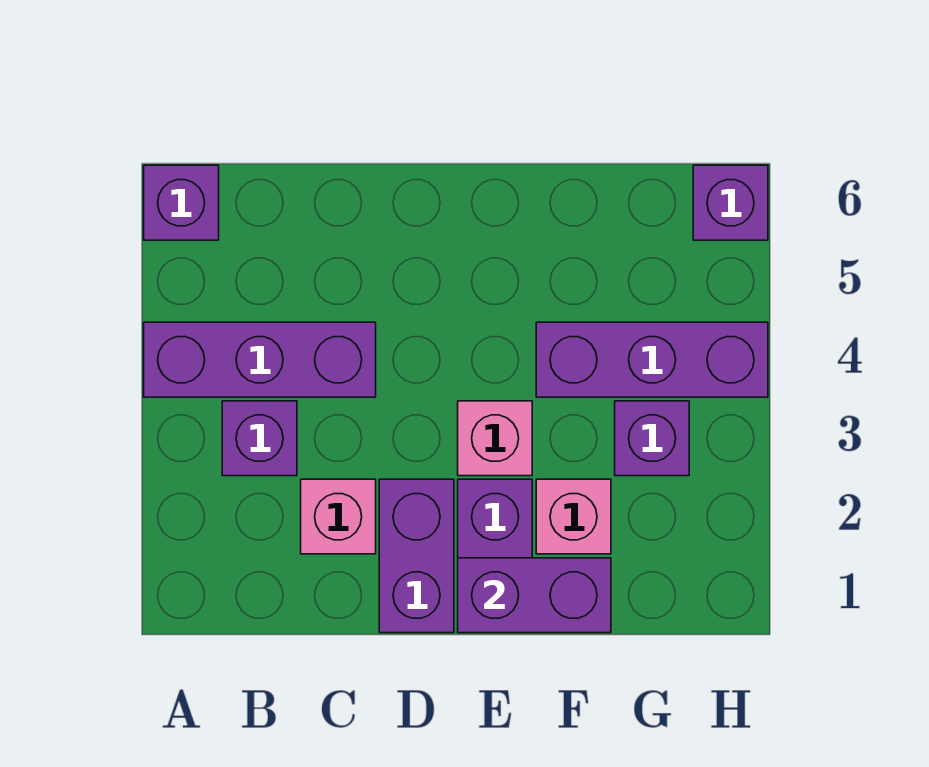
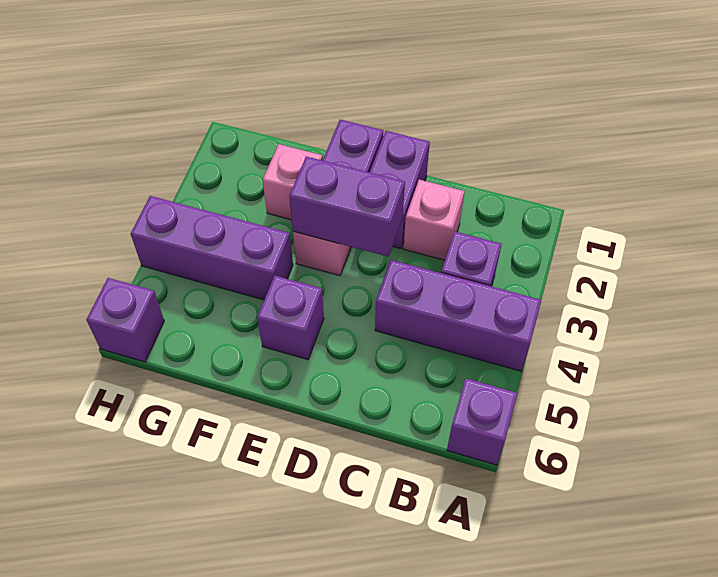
purple 1x2 brick [458,558,611,633] -> purple 1x2 brick moved to [289,157,405,257]
purple 1x1 brick [615,401,689,476] -> purple 1x1 brick moved to [257,276,324,360]

